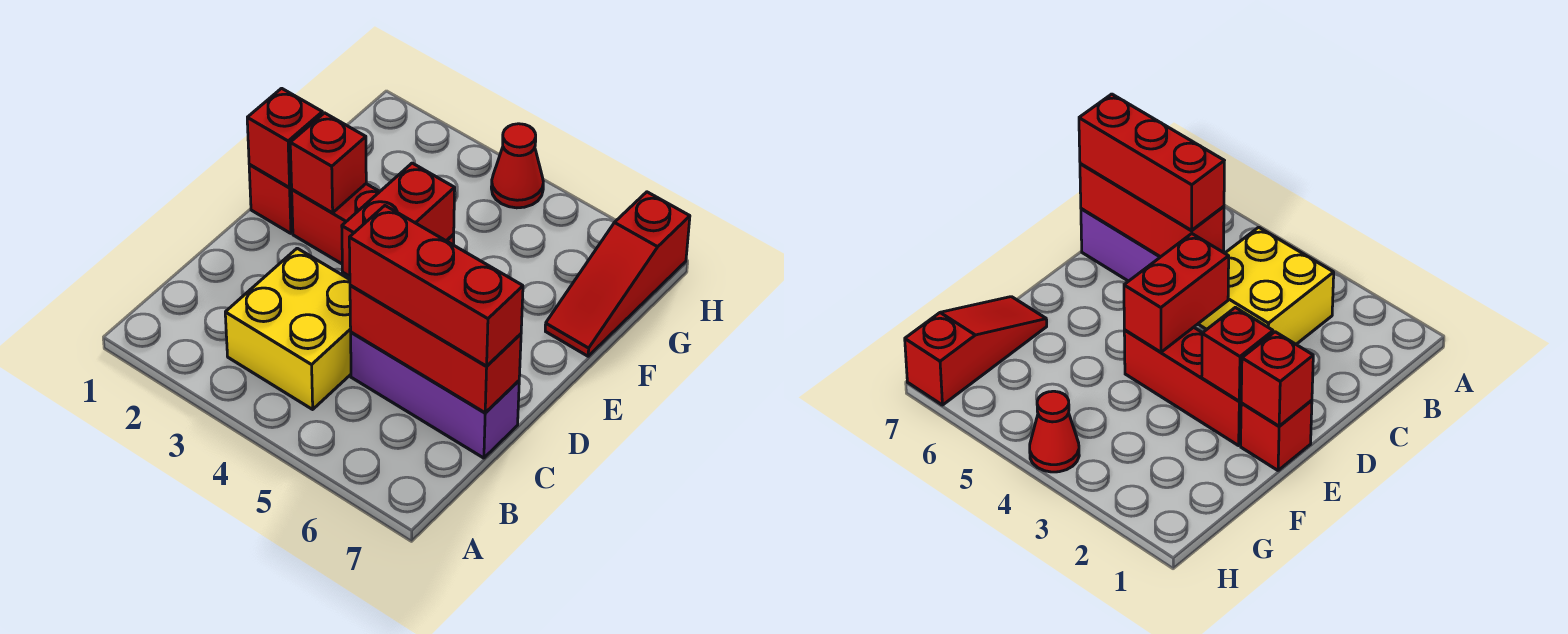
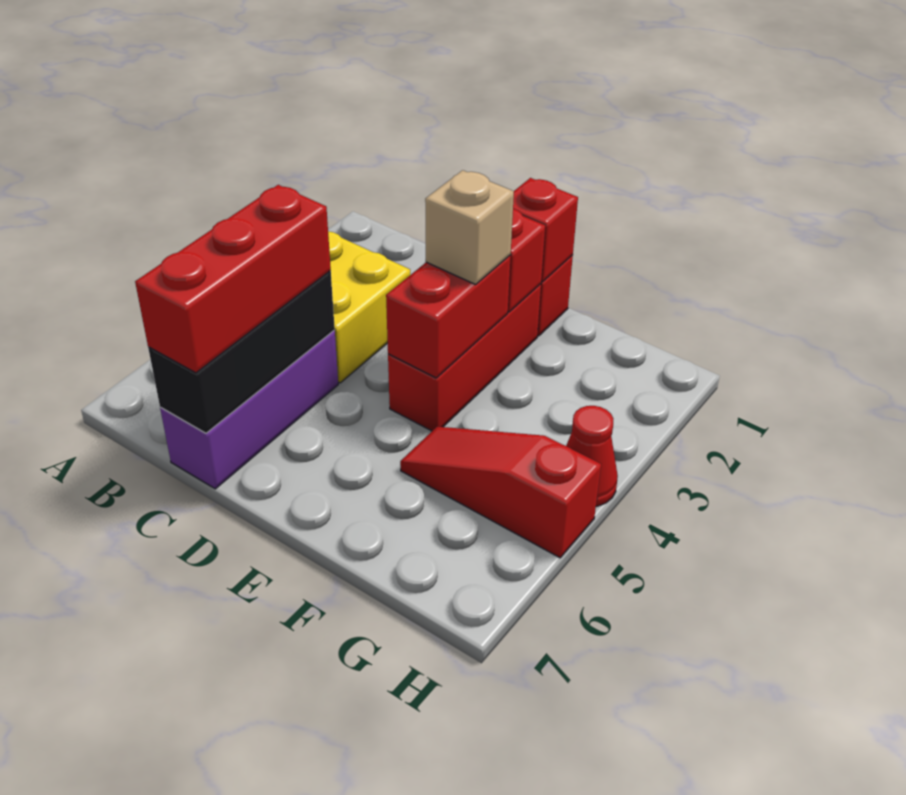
red 1x3 brick [350,285,521,413] -> black 1x3 brick [148,271,335,433]
red 1x2 brick [342,163,455,276] -> red 1x2 brick turned to [386,255,511,378]
none -> tan 1x1 brick [425,170,514,284]
red 1x3 slope [545,192,690,356] -> red 1x3 slope moved to [400,427,601,558]

